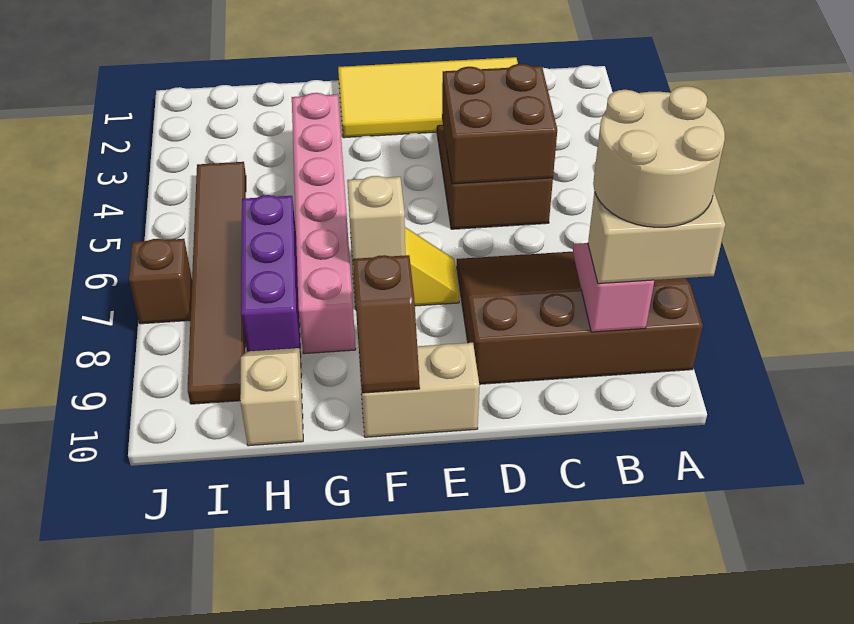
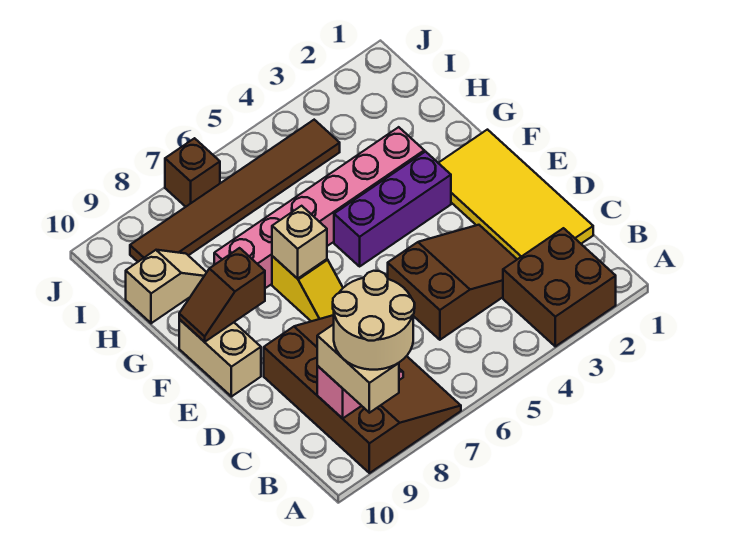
brown 2x2 brick [442,64,557,184] -> brown 2x2 brick moved to [503,228,616,346]
purple 1x3 brick [241,195,300,351] -> purple 1x3 brick moved to [334,152,451,266]

